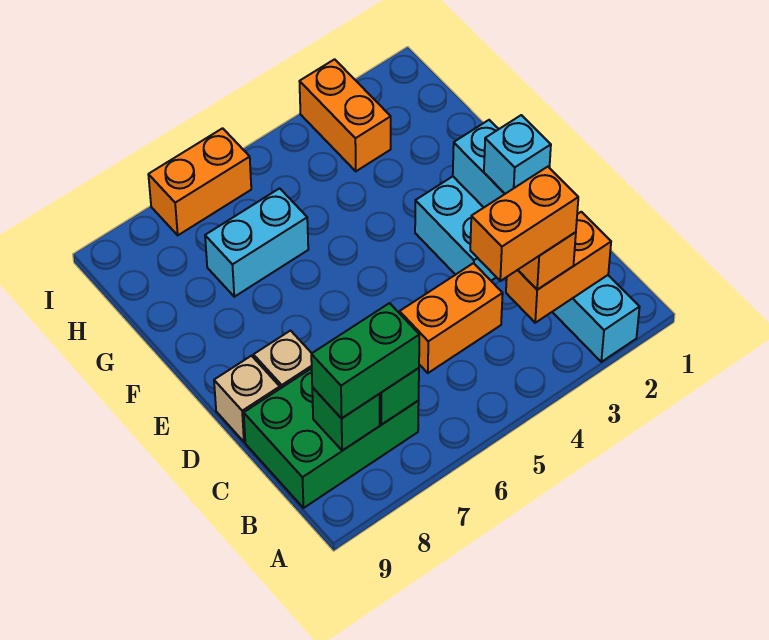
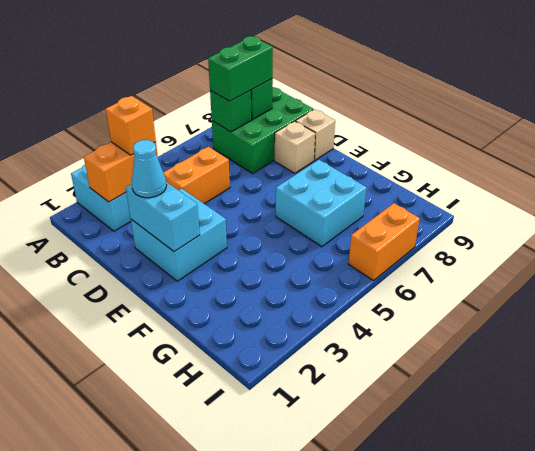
orange 1x2 brick [470,167,578,281] -> none
cyan 1x1 brick [484,115,551,194] -> cyan 1x1 cone [132,140,166,198]
cyan 1x2 brick [205,188,308,297] -> cyan 2x2 brick [276,160,366,247]
orange 1x2 brick [299,59,391,171] -> none

